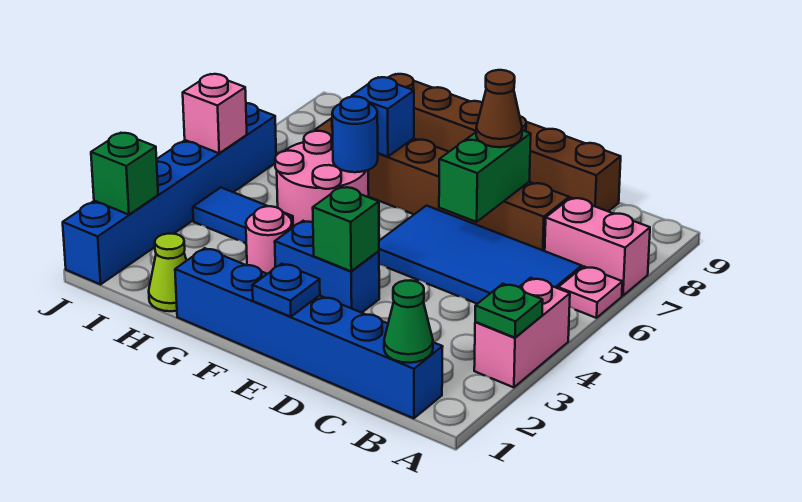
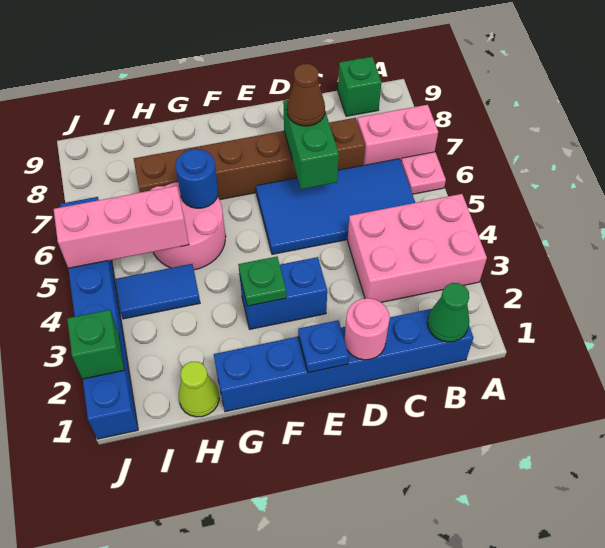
pink 1x2 brick [474,278,570,387] -> pink 2x3 brick [348,194,487,302]
green 1x1 plate [475,284,543,338] -> green 1x1 plate moved to [238,257,286,306]
brown 1x6 brick [388,74,621,211] -> none
green 1x1 brick [313,187,379,271] -> green 1x1 brick moved to [338,57,382,116]
pink 1x1 round brick [246,206,292,274] -> pink 1x1 round brick moved to [345,298,390,360]
blue 1x1 brick [352,77,414,157] -> none
pink 1x1 brick [183,74,247,153] -> pink 1x3 brick [54,186,189,268]

